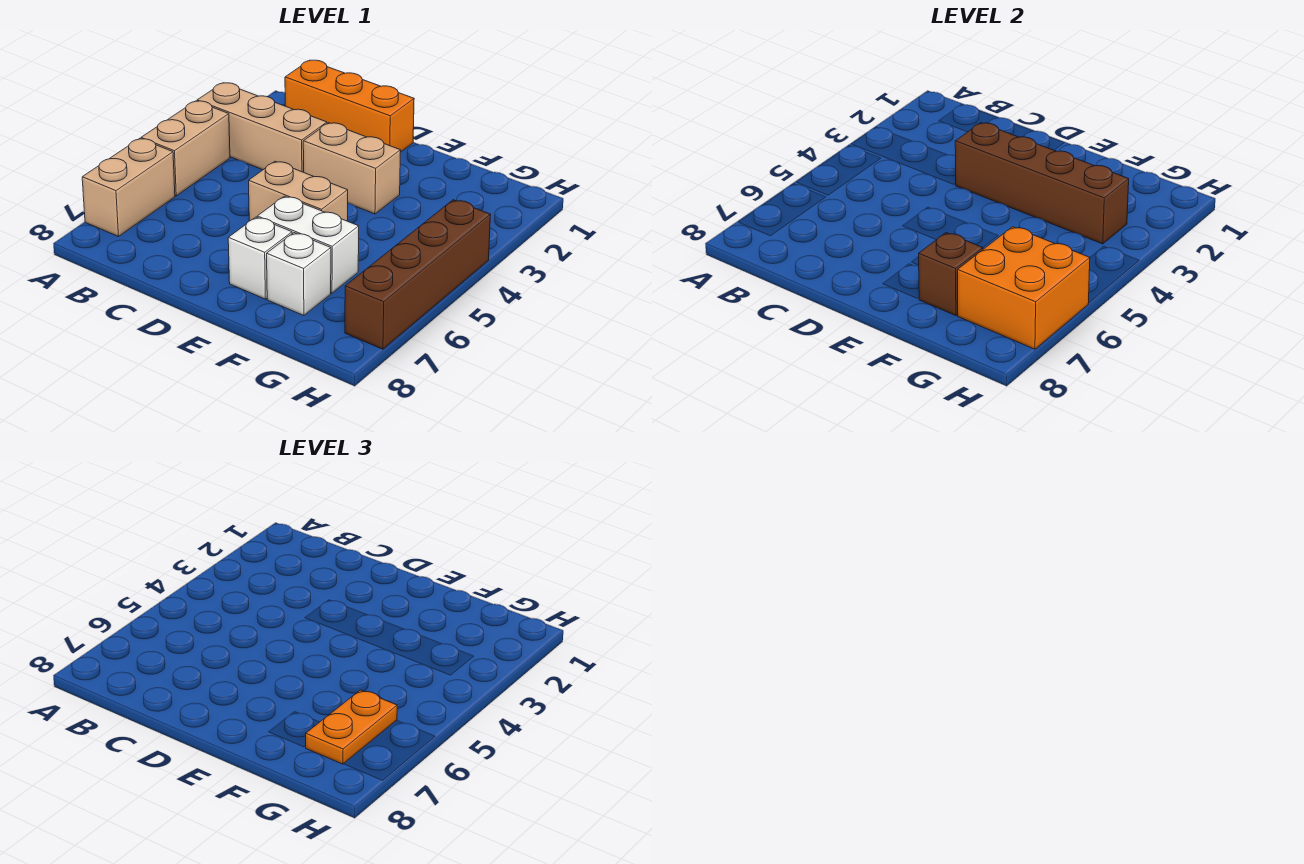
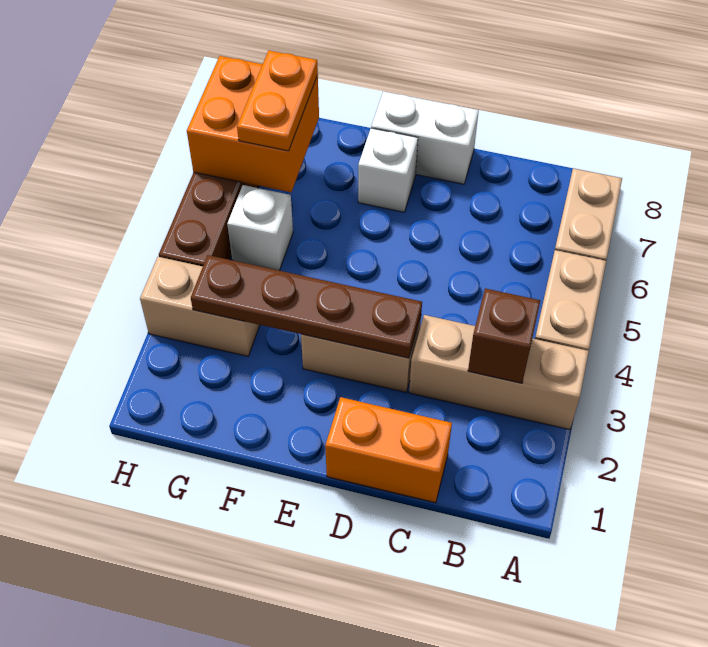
orange 1x3 brick [285,60,414,152] -> orange 1x2 brick [325,397,452,503]
brown 1x4 brick [955,123,1129,244] -> brown 1x4 plate [191,255,422,358]
tan 1x2 brick [249,161,348,221] -> tan 1x2 brick moved to [140,257,260,356]
white 1x2 brick [257,196,359,293] -> white 1x2 brick moved to [371,91,479,184]
white 1x1 brick [267,233,331,316] -> white 1x1 brick moved to [227,185,293,270]
brown 1x1 brick [919,233,983,316] -> brown 1x1 brick moved to [468,288,540,383]

